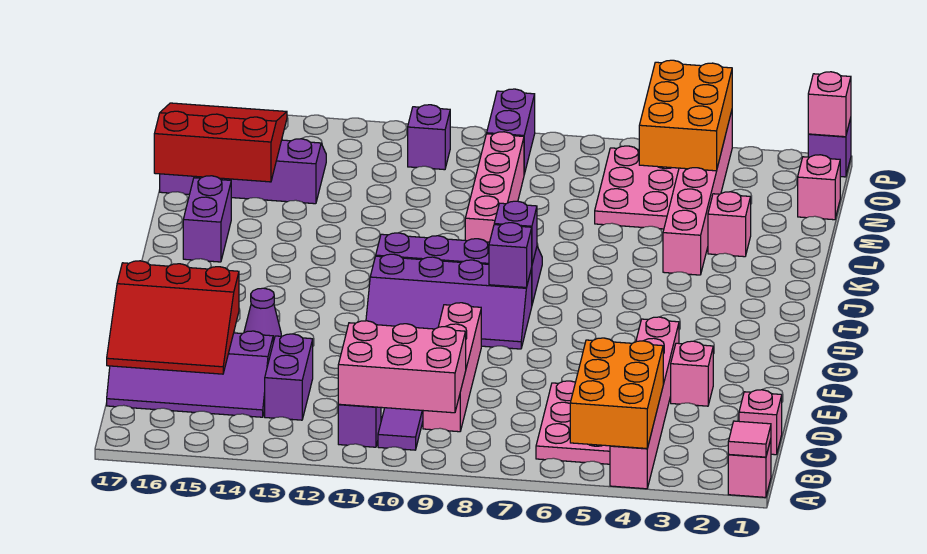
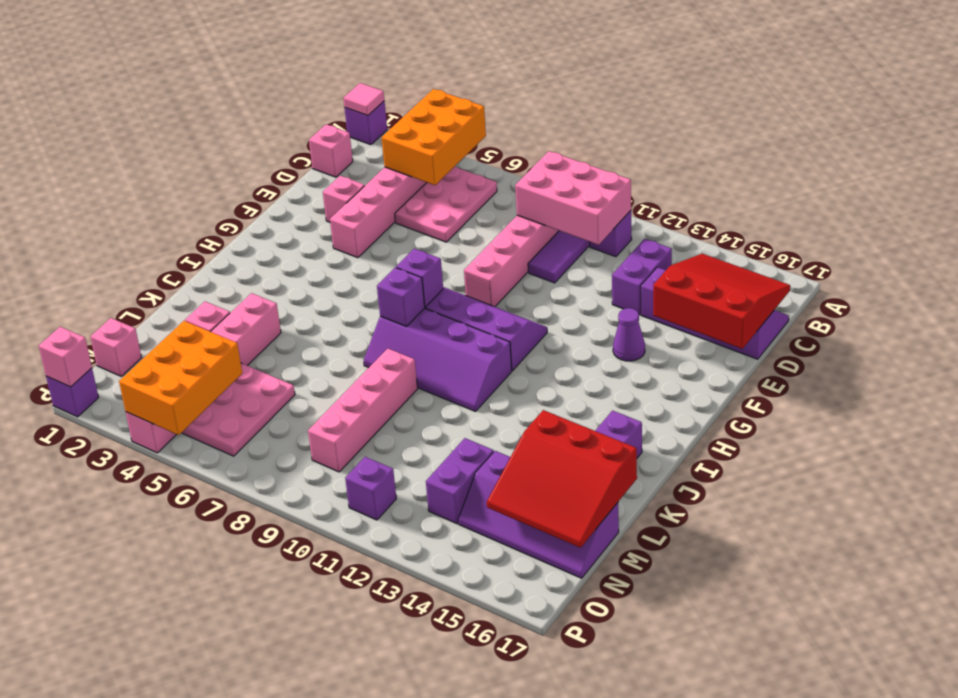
pink 1x1 brick [728,439,771,497] -> purple 1x1 brick [345,101,387,145]
purple 1x2 brick [487,89,535,174] -> purple 1x2 brick moved to [426,438,494,524]

